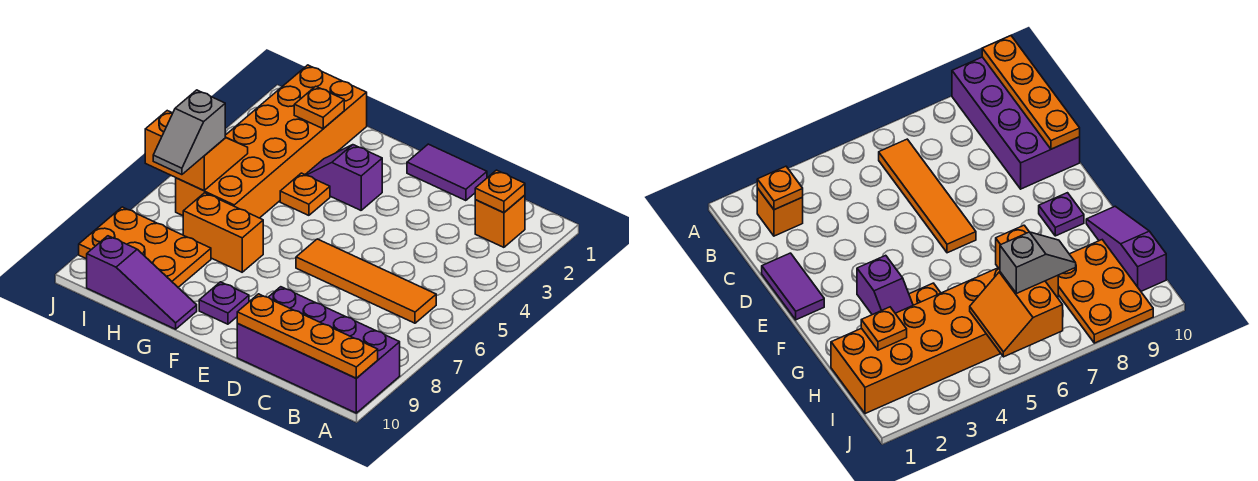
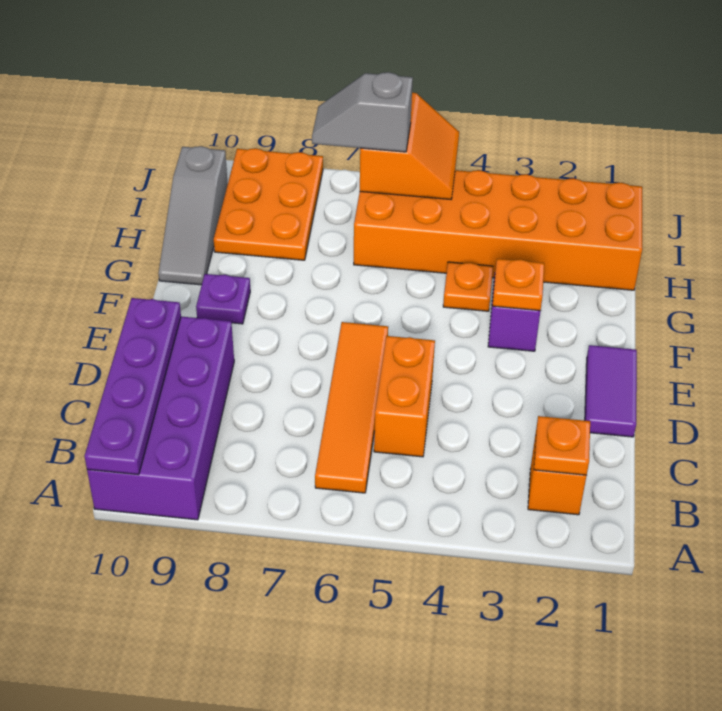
orange 1x4 plate [237,294,378,378] -> purple 1x4 plate [84,298,181,475]
orange 1x2 brick [183,193,263,272] -> orange 1x2 brick moved to [374,336,435,457]
purple 1x3 slope [87,236,197,329] -> grey 1x3 slope [158,146,228,285]
orange 1x1 plate [294,86,344,129] -> orange 1x1 plate moved to [492,259,544,311]

